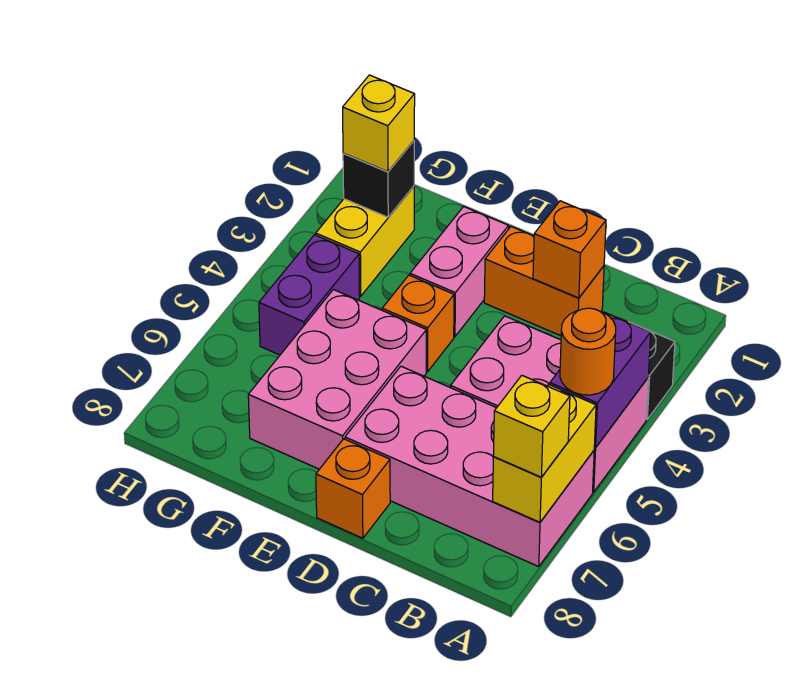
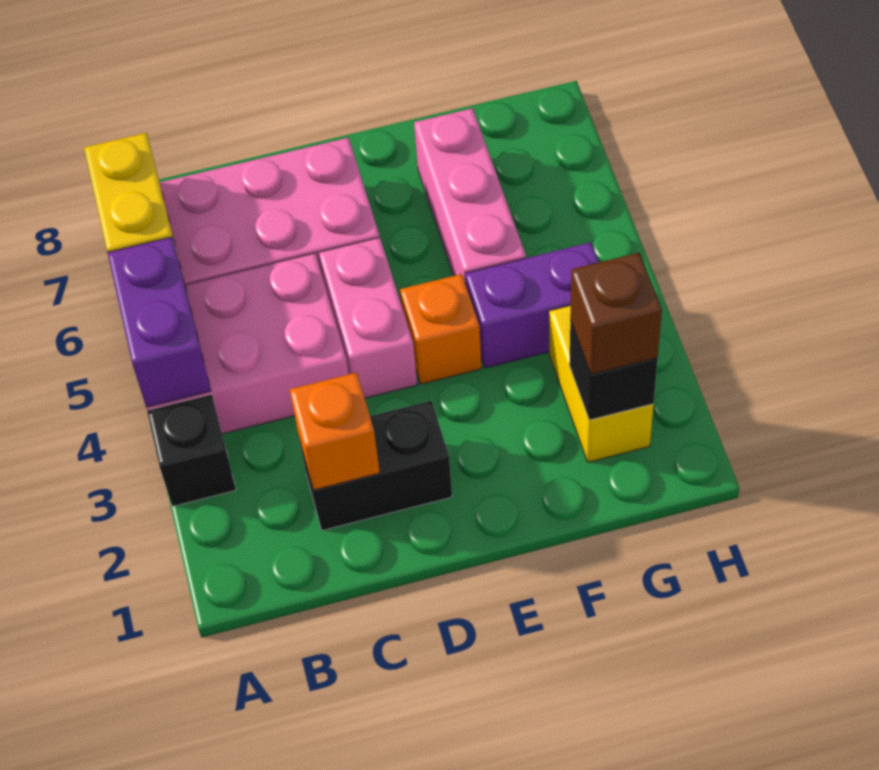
orange 1x1 round brick [560,308,616,395] -> none
yellow 1x1 brick [493,375,570,477] -> none
orange 1x2 brick [484,227,604,336] -> black 1x2 brick [299,401,452,530]
orange 1x1 brick [316,439,390,538] -> none
pink 1x2 brick [410,207,509,337] -> pink 1x2 brick moved to [319,238,417,398]
pink 2x3 brick [248,290,426,469] -> pink 1x3 brick [414,108,526,284]
yellow 1x1 brick [343,75,415,172] -> brown 1x1 brick [570,253,662,374]
purple 1x2 brick [259,235,360,355] -> purple 1x2 brick turned to [465,242,599,368]

